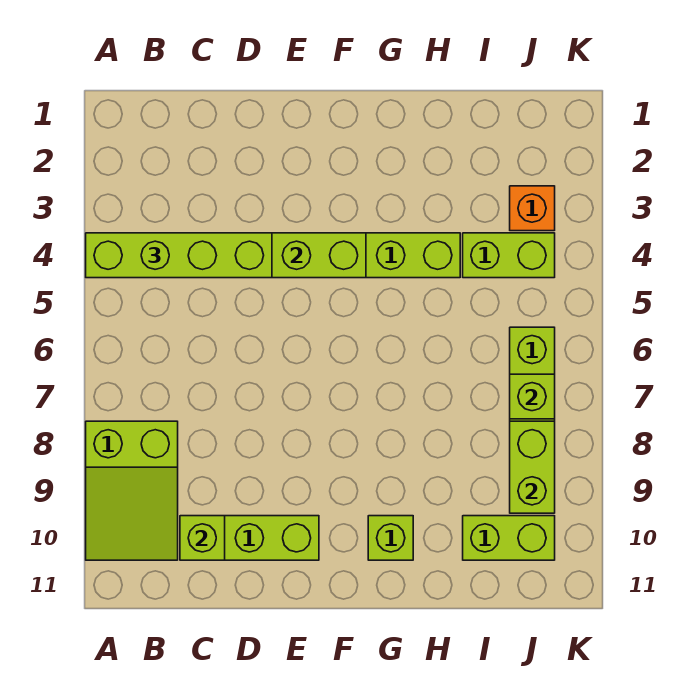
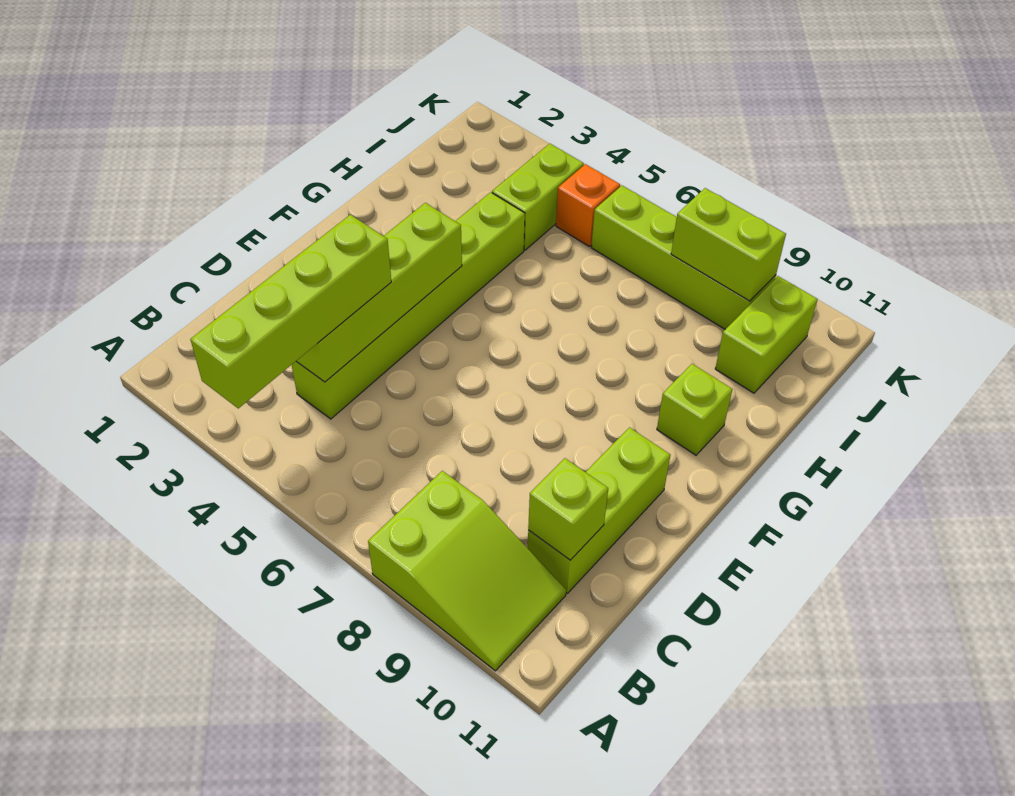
orange 1x1 brick [510,186,555,231] -> orange 1x1 brick moved to [556,164,620,247]
lime 1x1 brick [510,374,555,419] -> none

